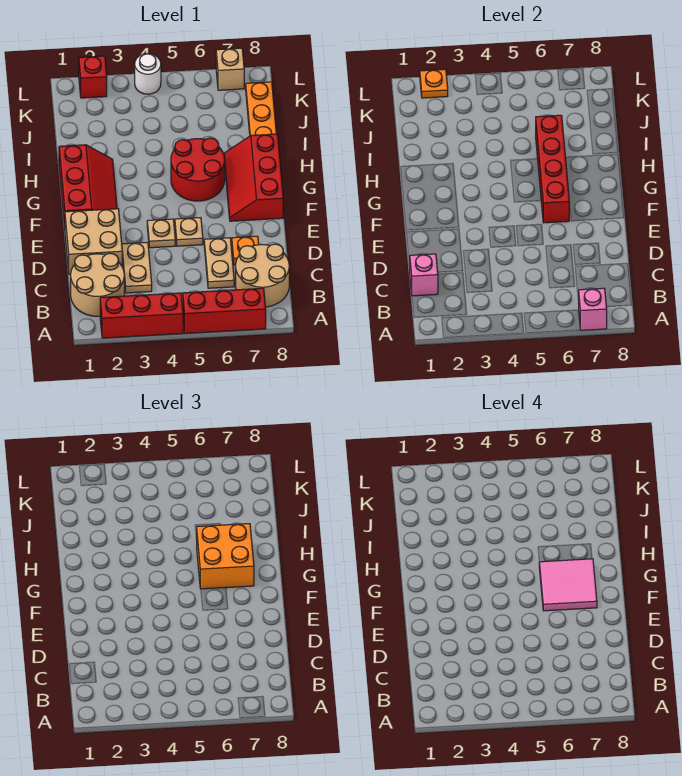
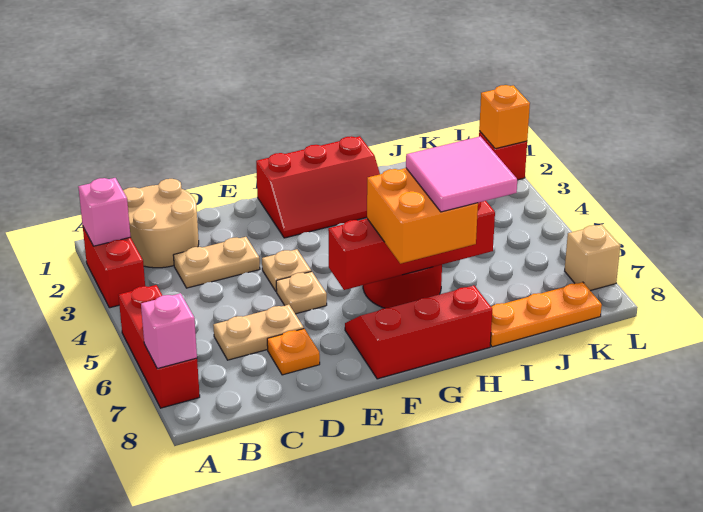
red 1x3 brick [100,293,183,338] -> red 1x2 brick [83,227,145,308]
tan 2x2 round brick [236,244,289,307] -> none
pink 1x1 brick [410,254,438,296] -> pink 1x1 brick moved to [78,178,131,246]
tan 2x2 brick [65,209,122,274] -> none
pink 2x2 tile [539,559,597,611] -> pink 2x2 tile moved to [406,136,517,212]
orange 1x1 plate [420,69,448,98] -> orange 1x1 brick [479,85,530,149]
white 1x1 round brick [135,54,161,94] -> none

